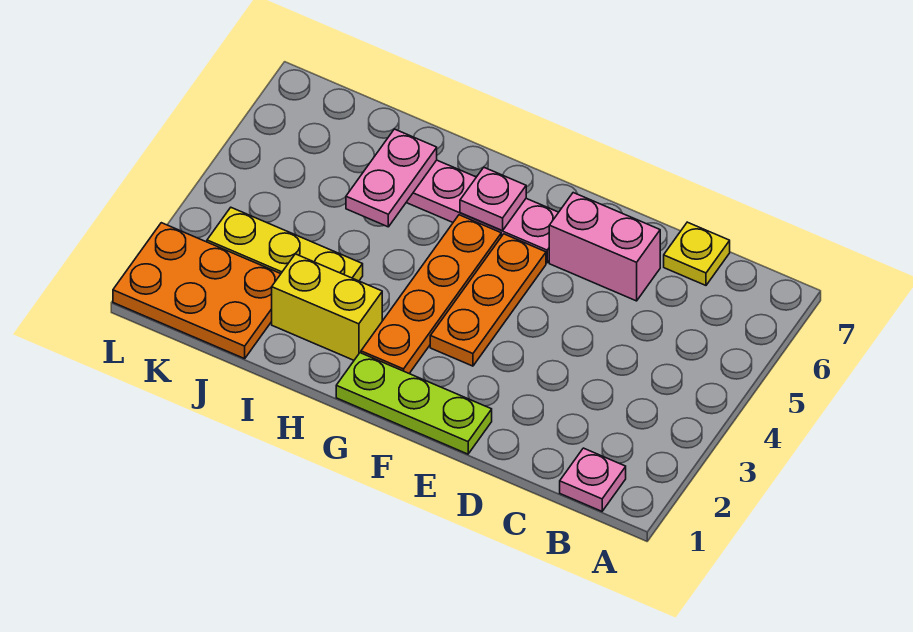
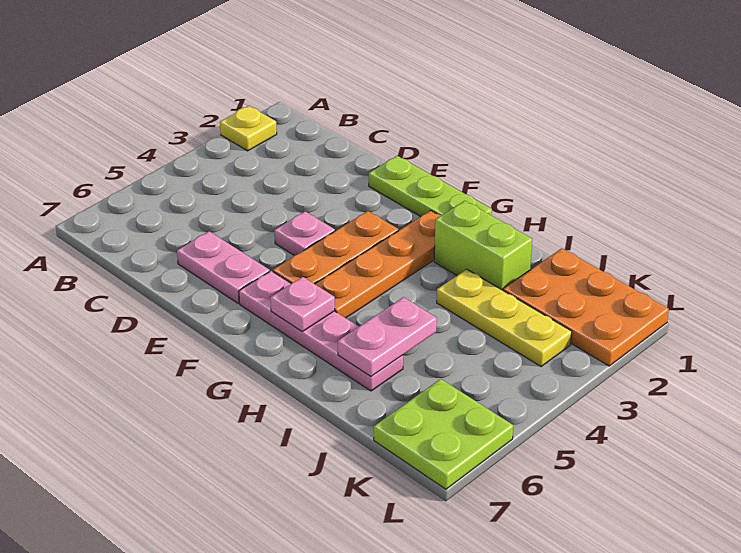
pink 1x1 plate [560,448,626,511] -> pink 1x1 plate moved to [274,211,335,256]
yellow 1x1 plate [664,222,730,285] -> yellow 1x1 plate moved to [220,106,277,151]
pink 1x2 brick [549,193,660,301] -> pink 1x2 plate [177,231,270,303]
yellow 1x2 brick [272,254,382,360] -> lime 1x2 brick [434,201,532,290]
none -> lime 2x2 plate [374,379,513,489]

